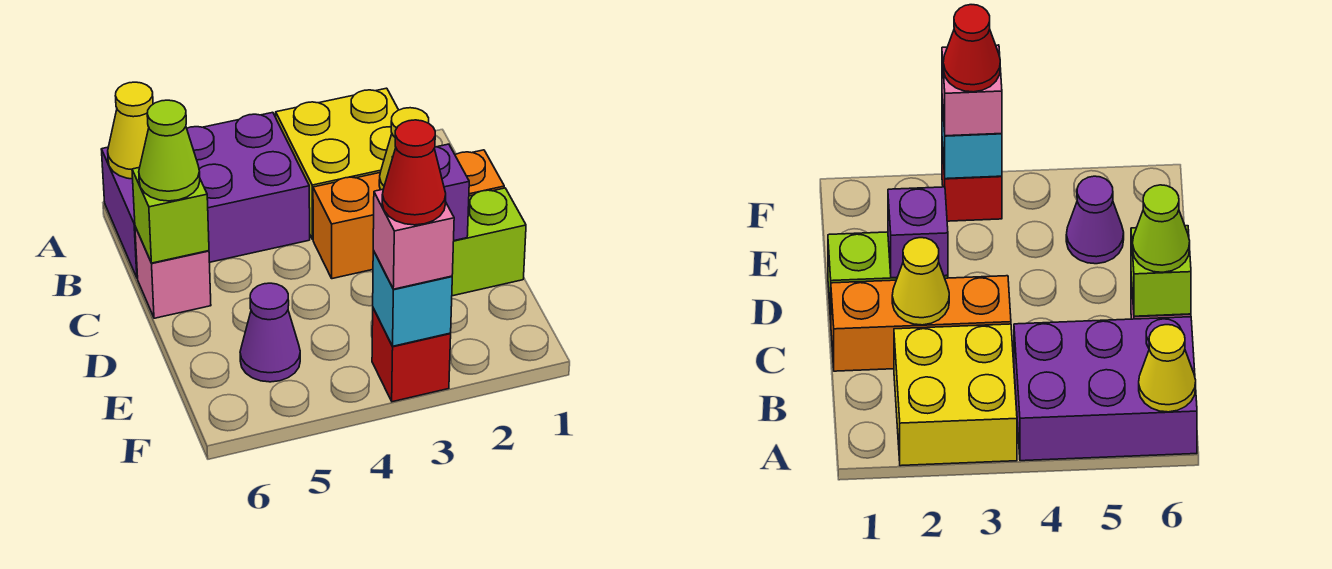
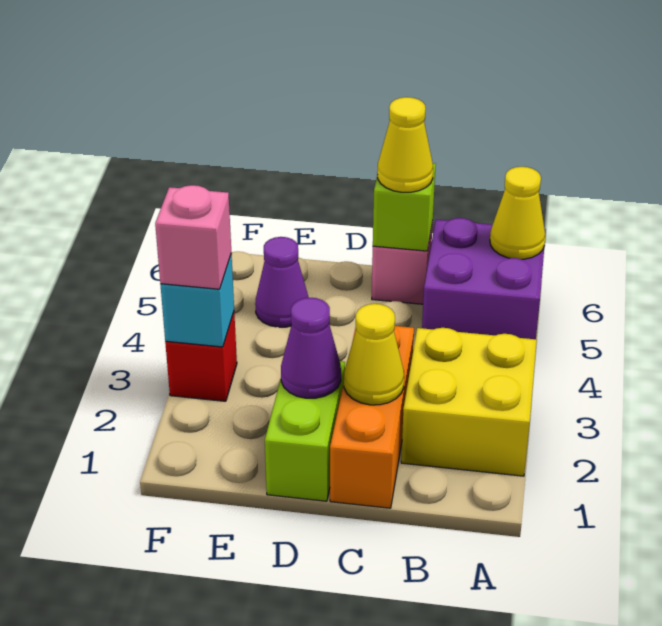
purple 2x3 brick [101,112,310,278] -> purple 2x2 brick [422,218,546,339]
lime 1x1 cone [139,100,200,201] -> yellow 1x1 cone [377,97,433,192]
purple 1x1 brick [392,144,469,241] -> purple 1x1 cone [281,298,341,398]
red 1x1 cone [382,120,446,225] -> none

